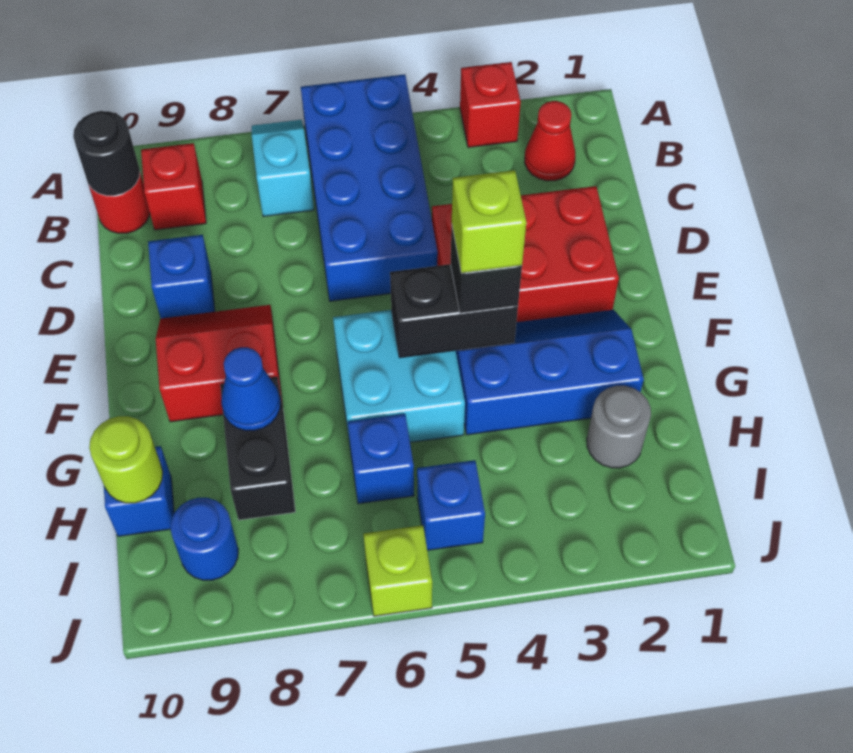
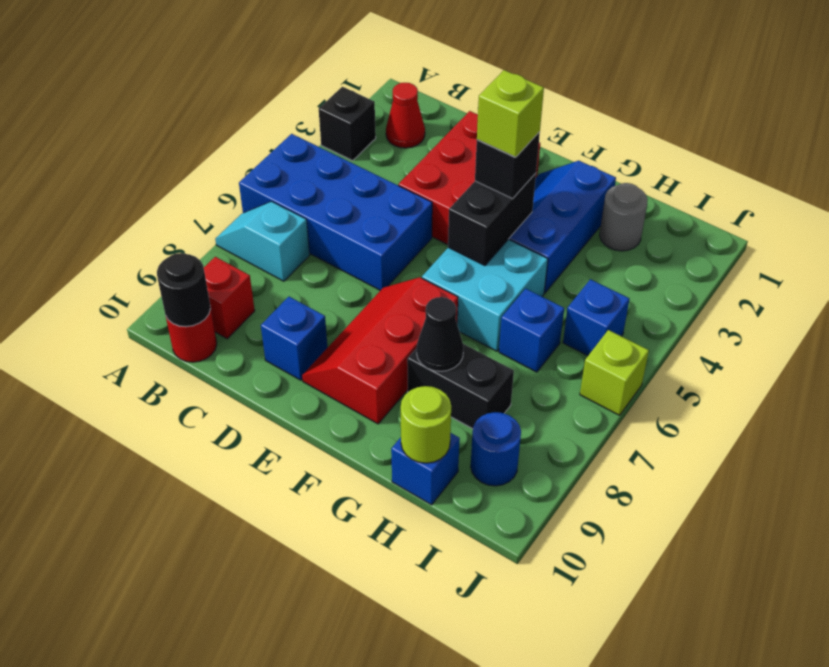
red 1x1 brick [460,62,521,147] -> black 1x1 brick [319,87,376,161]
red 2x2 slope [156,305,282,422] -> red 2x3 slope [302,277,458,424]
blue 1x1 cone [221,347,280,431] -> black 1x1 cone [417,297,464,371]

